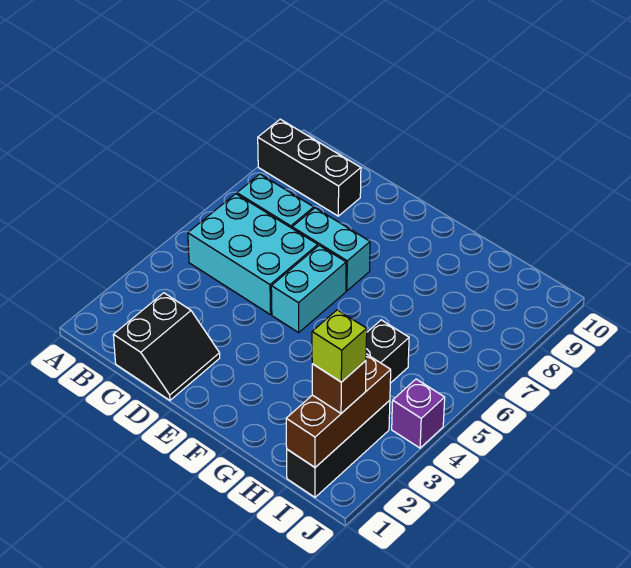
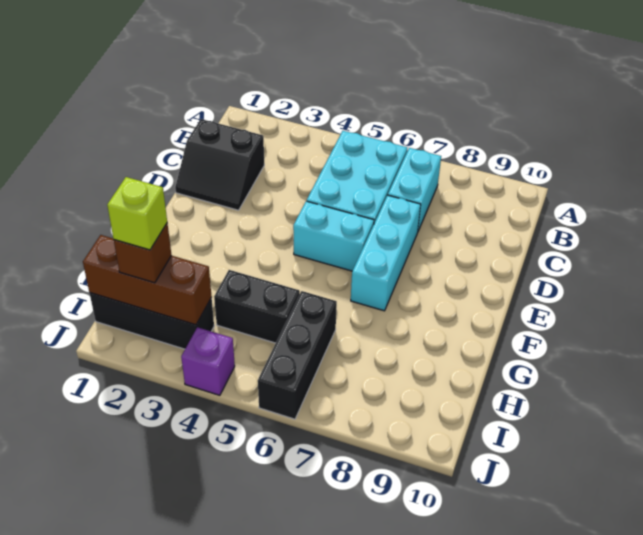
black 1x3 brick [258,119,361,216] -> black 1x3 brick moved to [258,291,337,419]
cyan 1x2 brick [292,208,370,291] -> cyan 1x3 brick [351,195,421,311]

